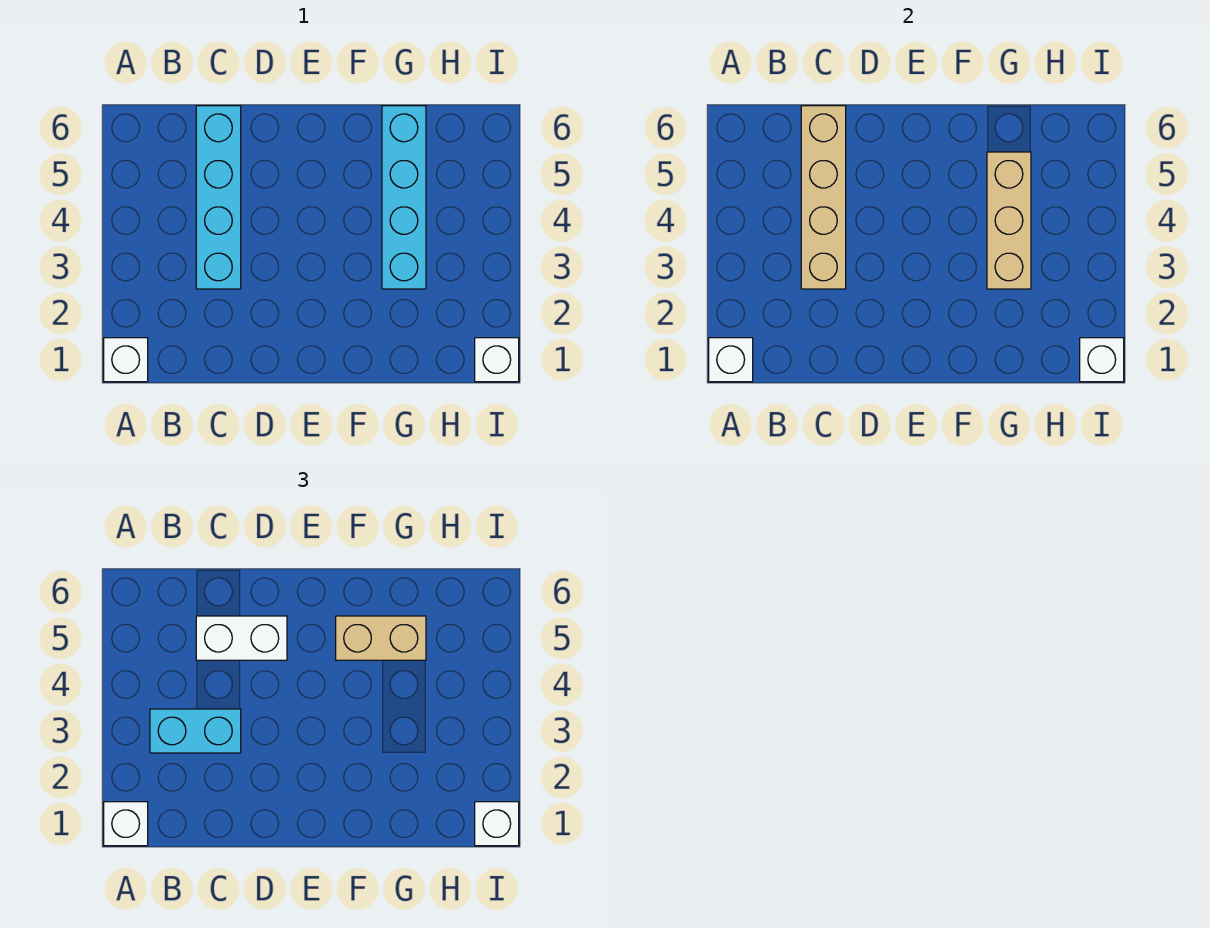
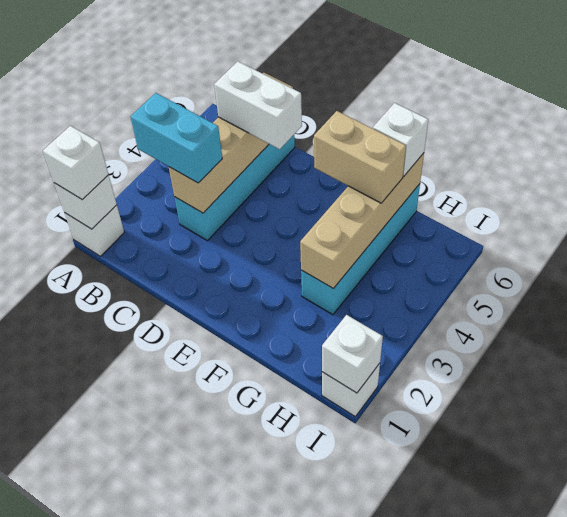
tan 1x3 brick [987,152,1031,289] -> tan 1x4 brick [300,153,424,289]
white 1x1 brick [475,802,519,846] -> white 1x1 brick moved to [373,103,428,176]

